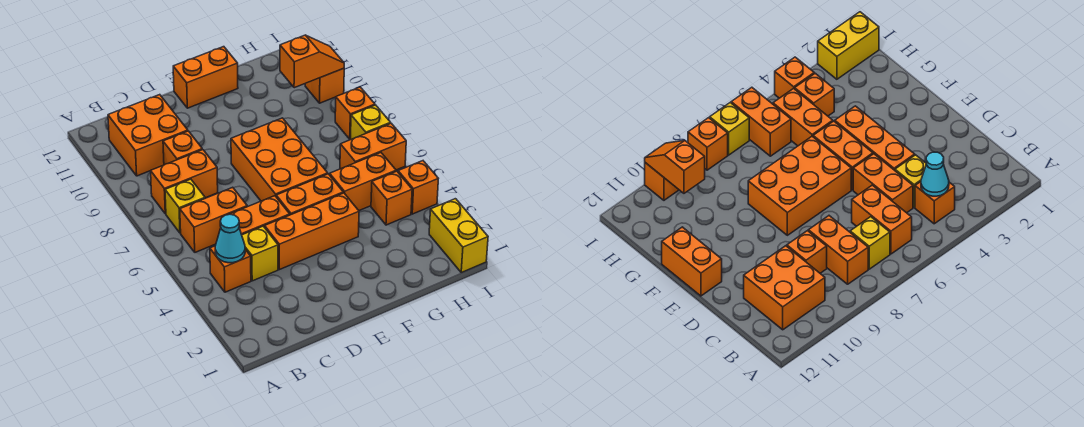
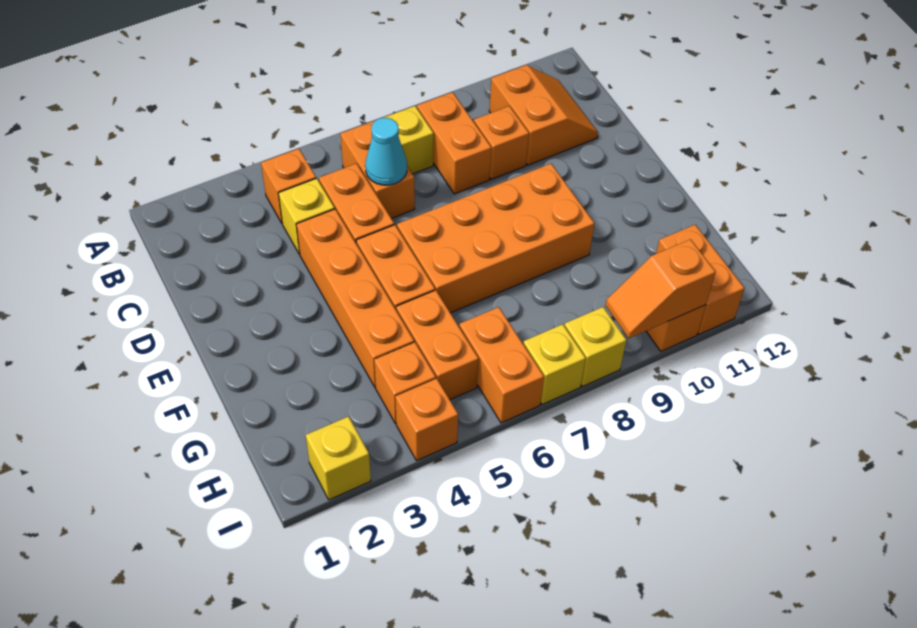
cyan 1x1 cone [215,214,245,263] -> cyan 1x1 cone moved to [365,118,407,185]
orange 2x2 brick [108,95,188,176] -> orange 2x2 slope [489,65,598,165]
orange 1x3 brick [265,193,359,270] -> orange 1x4 brick [296,209,414,387]
orange 2x3 brick [231,118,328,201] -> orange 2x4 brick [397,164,595,313]
orange 1x2 brick [173,47,238,108] -> orange 1x2 brick moved to [656,225,744,334]
orange 1x2 slope [280,35,344,88] -> orange 1x2 slope turned to [605,239,716,338]
yellow 1x2 brick [429,199,488,273] -> yellow 1x1 brick [306,416,371,500]
orange 1x1 brick [335,87,375,139] -> yellow 1x1 brick [565,307,626,387]

